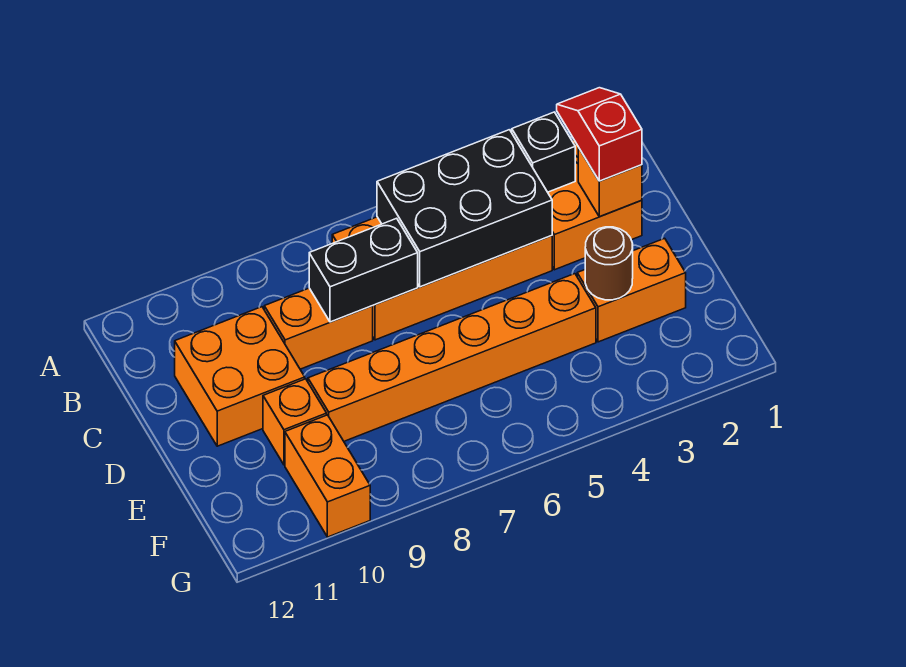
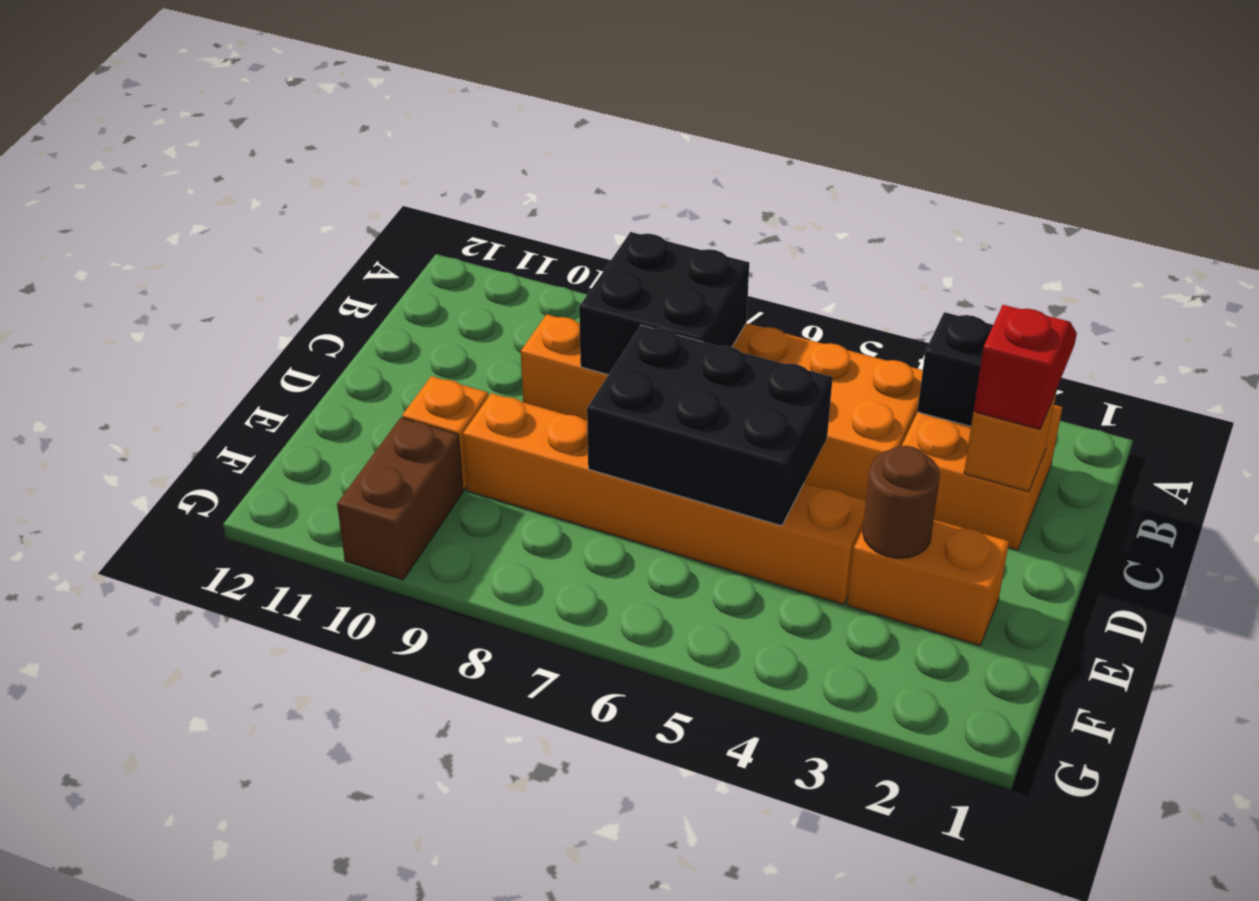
black 2x3 brick [377,130,552,287] -> black 2x3 brick moved to [587,325,833,526]
black 1x2 brick [309,218,418,322] -> black 2x2 brick [579,232,749,375]
orange 2x2 brick [175,307,305,446] -> none
orange 1x2 brick [285,415,370,537] -> brown 1x2 brick [337,418,463,580]

